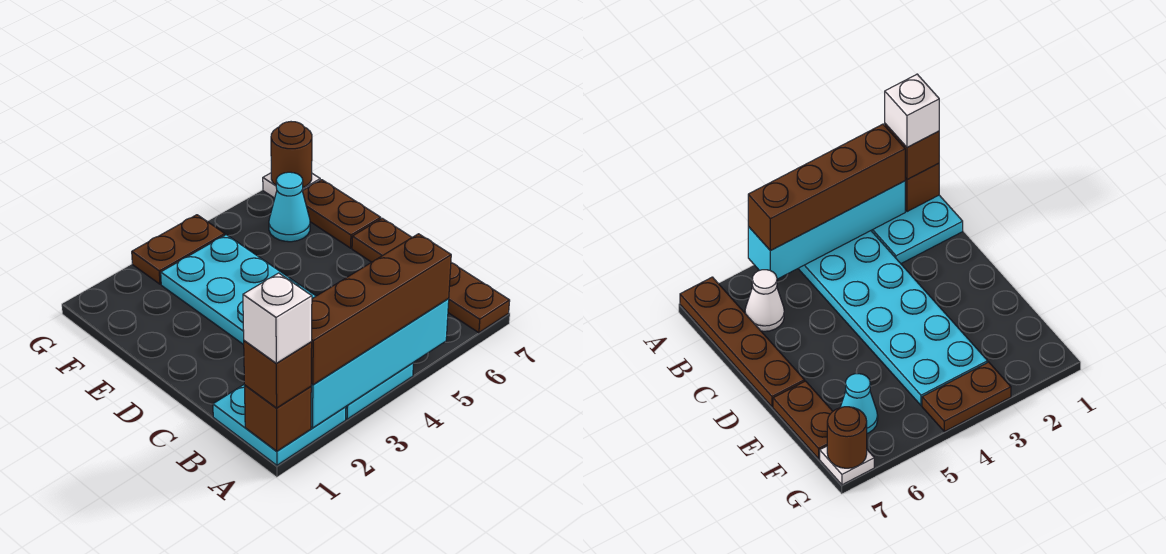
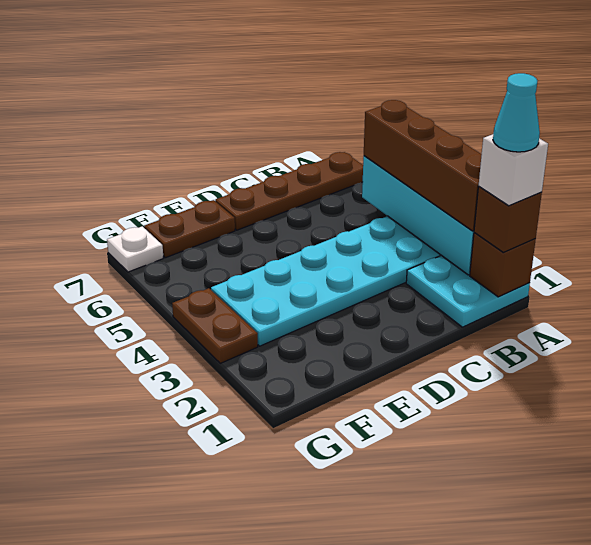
white 1x1 cone [745,270,784,331] -> none
cyan 1x1 cone [269,172,310,242] -> cyan 1x1 cone moved to [493,73,540,152]
brown 1x1 round brick [271,122,312,188] -> none

